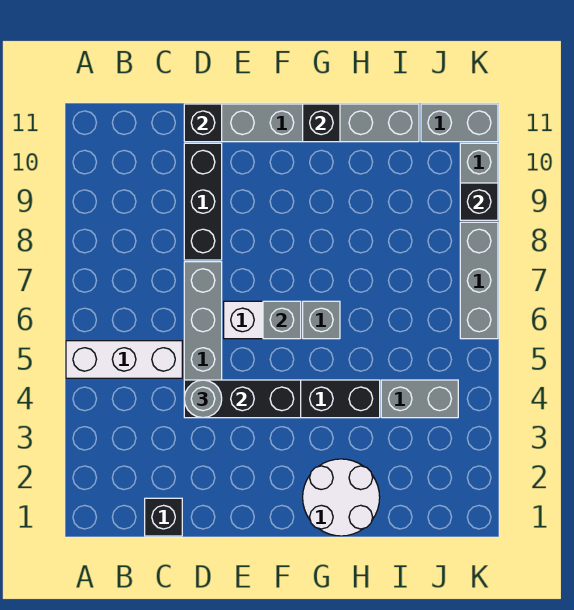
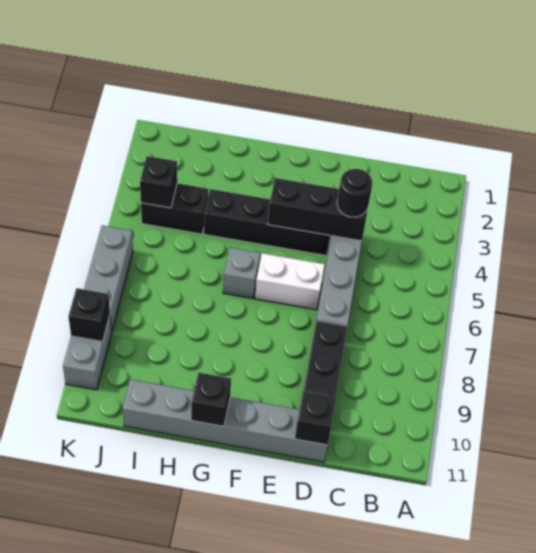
white 1x3 brick [66,341,182,378] -> none
black 1x1 brick [145,498,182,536] -> black 1x1 brick moved to [140,156,177,208]
grey 1x1 round brick [184,380,222,418] -> black 1x1 round brick [337,169,372,217]
grey 1x1 brick [263,301,301,339] -> none
white 2x2 round brick [303,459,380,536] -> none
grey 1x2 brick [381,380,458,418] -> black 1x2 brick [141,183,209,234]
grey 1x2 brick [421,104,498,142] -> none

